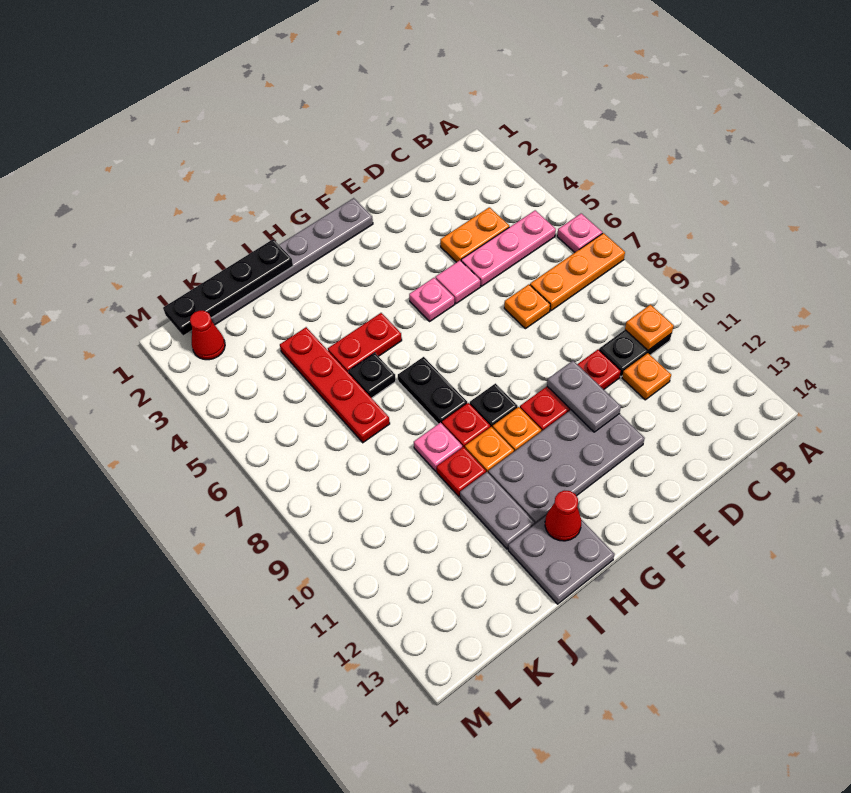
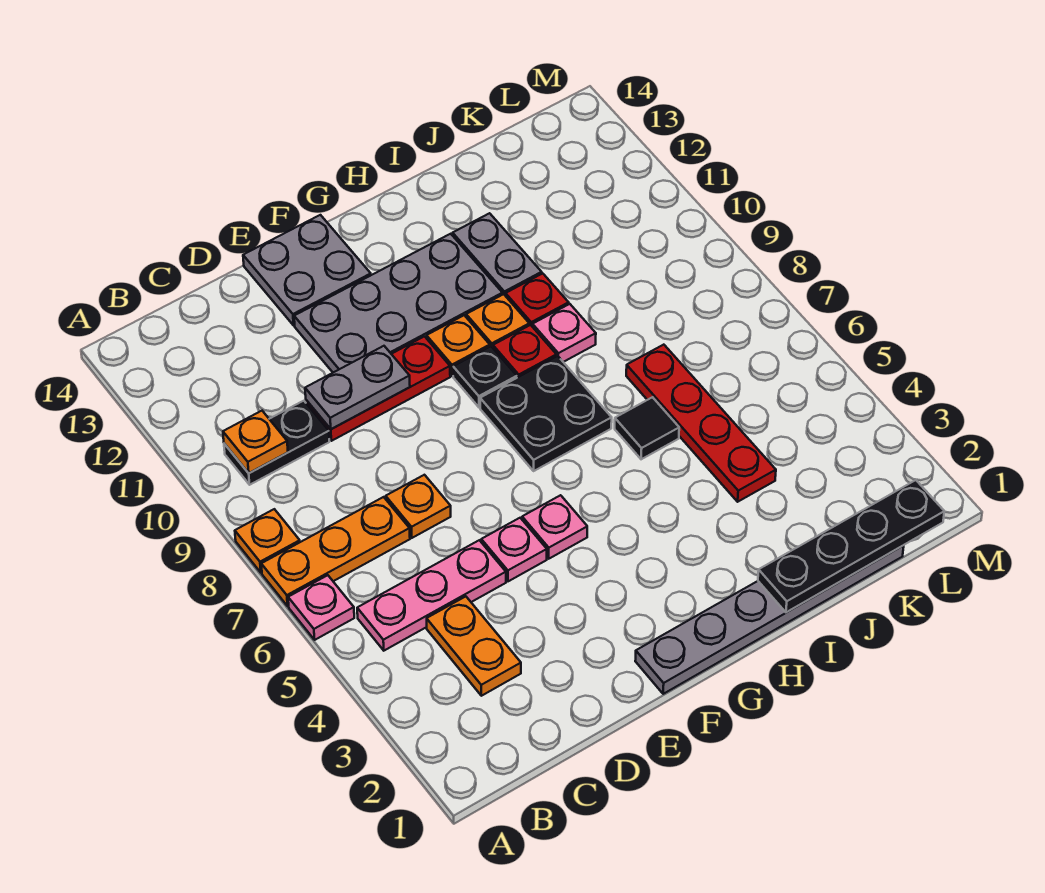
orange 1x2 plate [440,207,509,262] -> orange 1x2 plate turned to [427,597,521,696]
orange 1x1 plate [622,353,671,400] -> orange 1x1 plate moved to [235,509,300,573]
pink 1x1 tile [435,260,480,304] -> pink 1x1 plate [481,518,547,581]
grey 1x2 plate [547,361,621,432] -> grey 1x2 plate turned to [305,346,410,429]
red 1x2 plate [328,313,402,373] -> none
black 1x2 plate [398,357,467,424] -> black 2x2 plate [480,356,612,471]
grey 2x2 plate [508,516,615,604] -> grey 2x2 plate moved to [243,215,371,325]
red 1x1 cone [545,490,582,541] -> none
black 1x1 plate [349,353,396,398] -> black 1x1 tile [615,397,679,459]
red 1x1 cone [190,311,225,360] -> none

